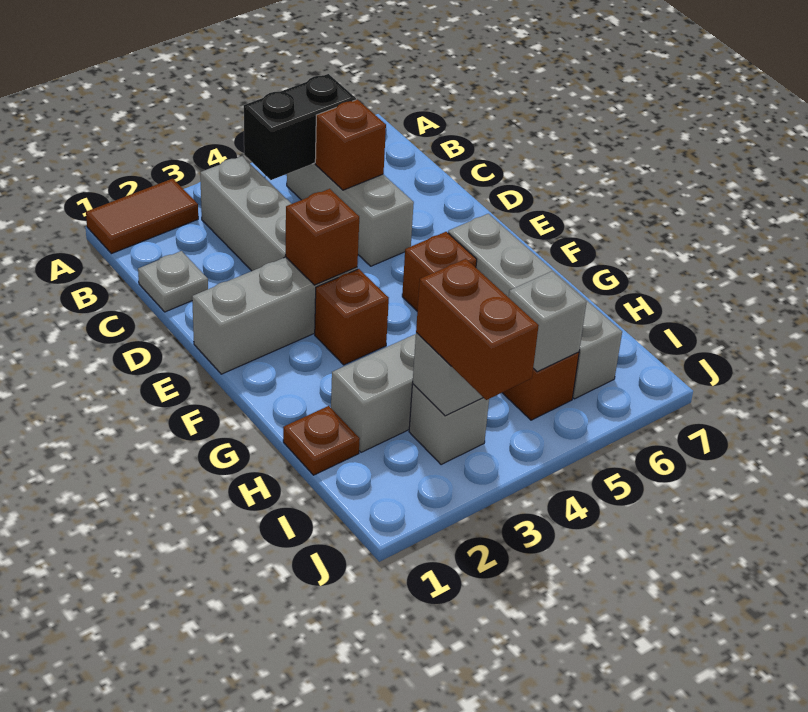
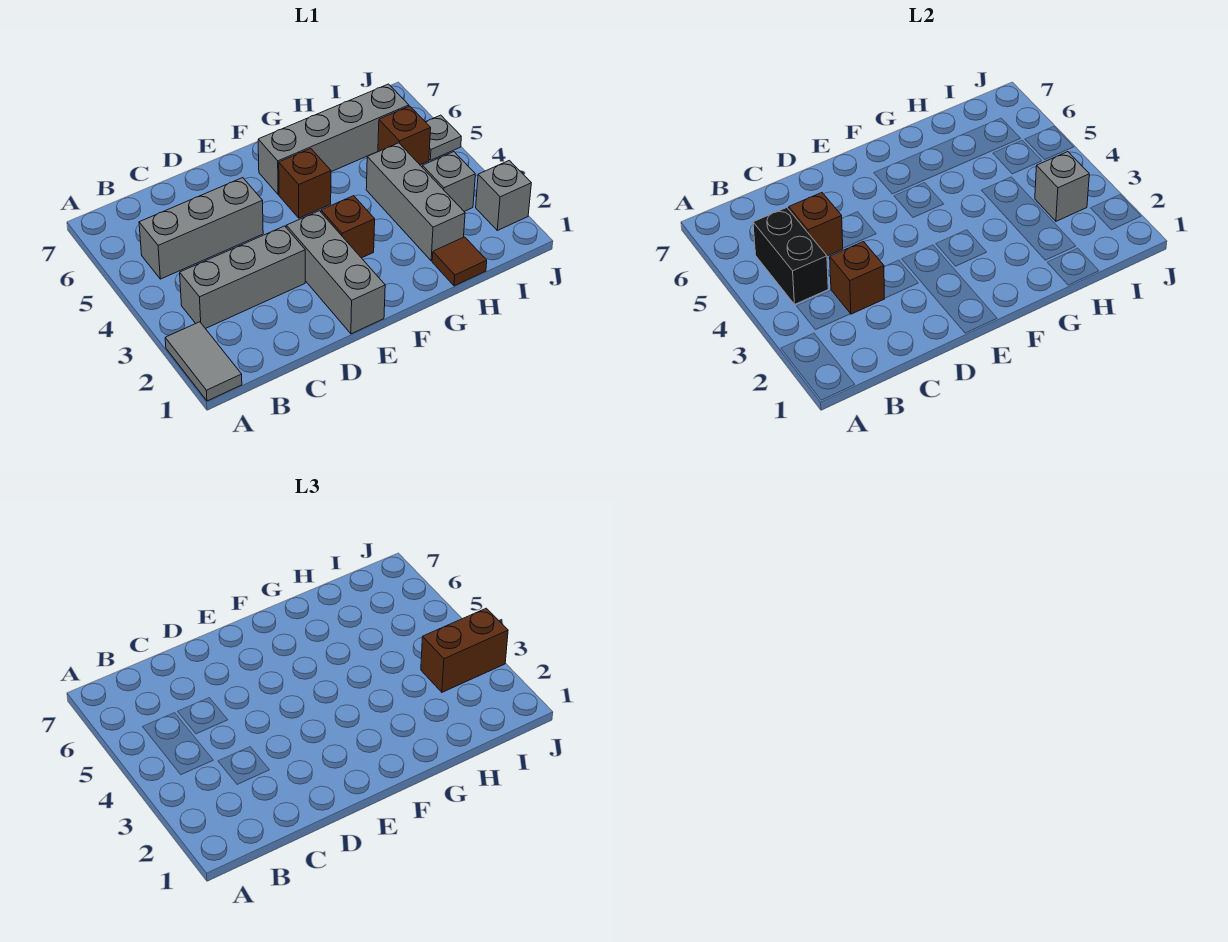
brown 1x2 tile [86,179,198,254] -> grey 1x2 tile [165,322,242,401]
grey 1x1 plate [138,251,208,312] -> grey 1x1 plate moved to [426,115,461,160]
brown 1x1 brick [286,189,359,285] -> brown 1x1 brick moved to [830,242,884,314]
brown 1x1 plate [283,406,360,475] -> brown 1x1 tile [432,237,487,286]
grey 1x1 brick [509,271,587,372] -> grey 1x1 brick moved to [476,160,531,230]

